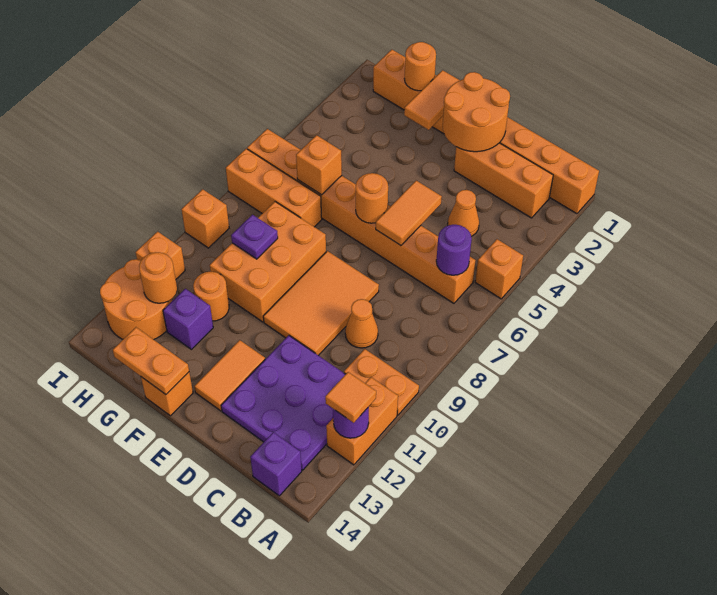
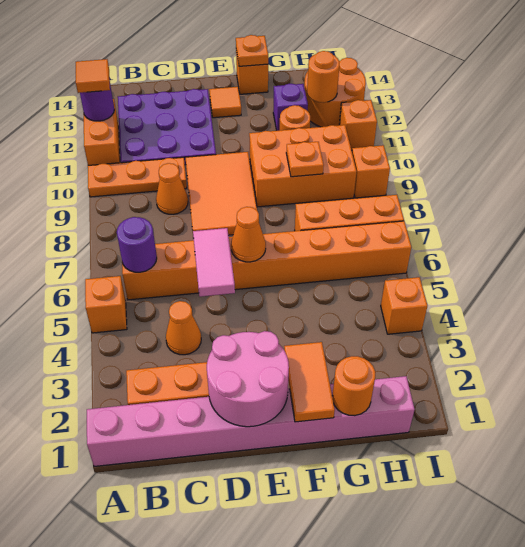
orange 1x8 brick [373,50,599,214] -> pink 1x8 brick [87,376,415,466]
orange 1x2 plate [344,349,419,415] -> orange 1x3 plate [88,157,187,197]
purple 1x1 brick [250,432,302,496] -> none
orange 2x2 round brick [443,72,510,152] -> pink 2x2 round brick [207,331,289,427]
orange 1x2 tile [376,181,442,245] -> pink 1x2 tile [193,228,235,297]
orange 1x1 round brick [356,173,388,223] -> orange 1x1 cone [231,207,266,262]
orange 1x2 tile [194,340,265,411] -> orange 1x1 tile [209,87,241,118]
orange 2x3 brick [210,202,326,322] -> orange 2x3 brick turned to [249,125,356,207]
orange 1x2 plate [113,327,189,394] -> orange 1x1 plate [236,35,268,66]
orange 1x1 brick [296,135,342,195] -> orange 1x1 brick moved to [381,277,427,334]
purple 1x1 plate [231,215,278,259] -> orange 1x1 plate [286,142,324,177]

